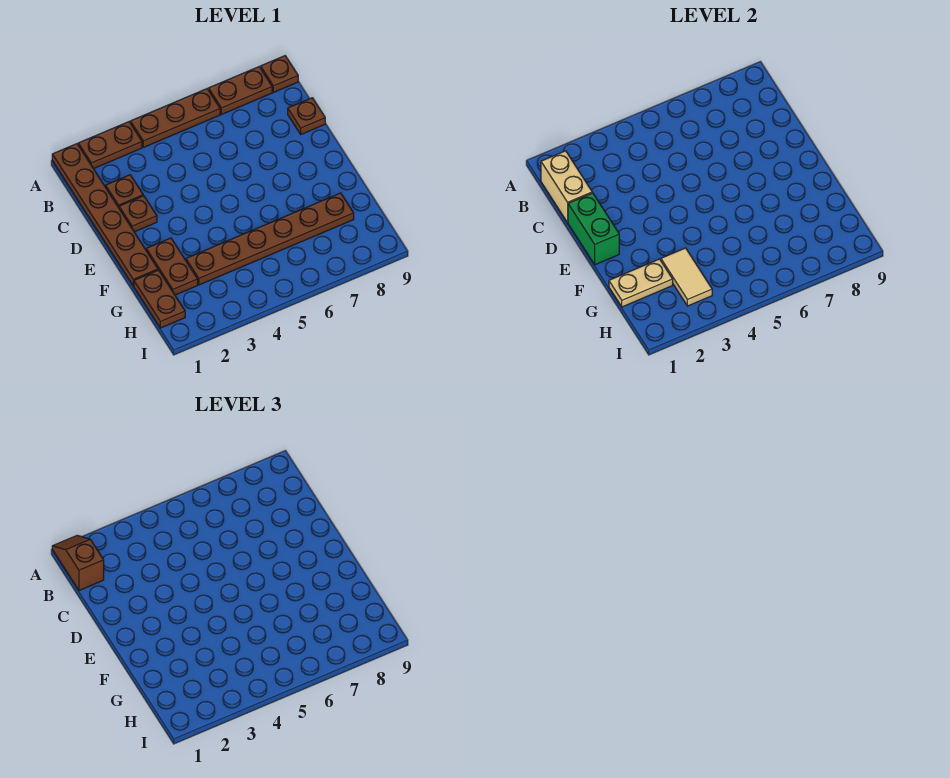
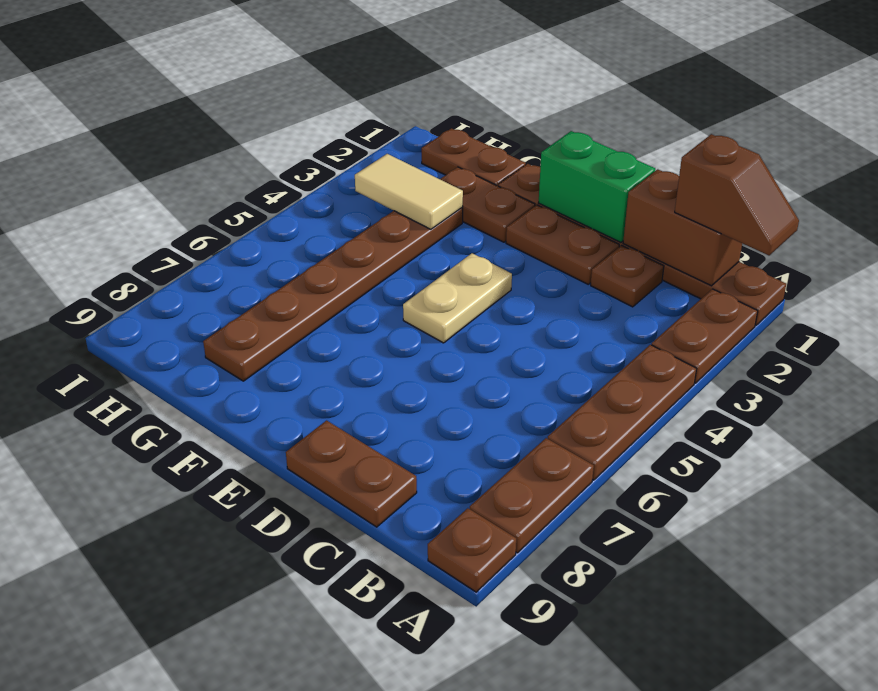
tan 1x2 brick [541,151,592,222] -> brown 1x2 brick [623,169,742,286]
brown 1x1 plate [288,98,325,134] -> brown 1x2 plate [286,420,417,527]
brown 1x1 plate [119,196,157,232] -> brown 1x2 plate [506,205,619,284]
tan 1x2 plate [609,259,673,307] -> tan 1x2 plate moved to [403,253,512,343]

